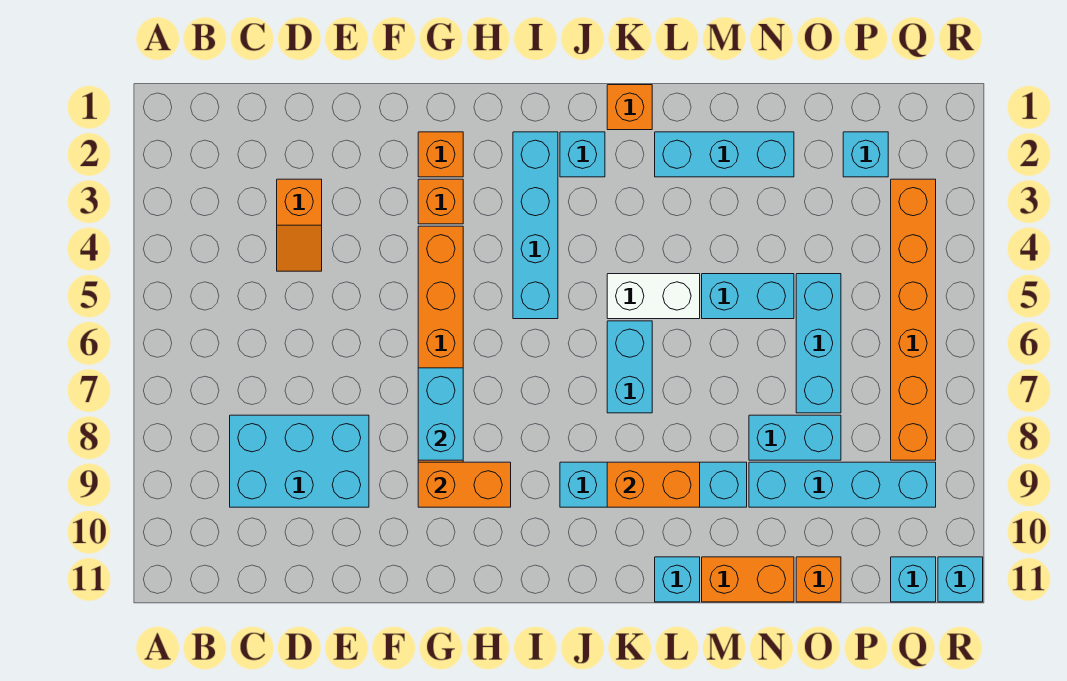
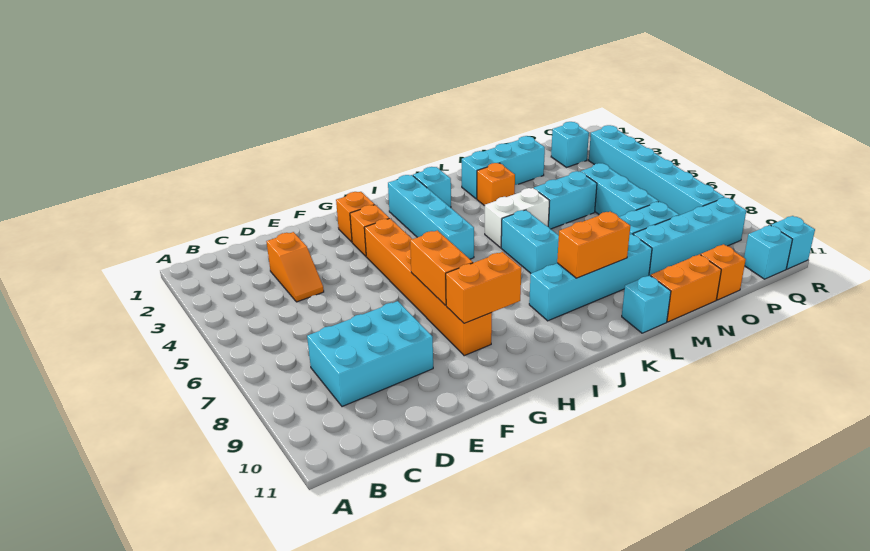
cyan 1x2 brick [418,368,463,460] -> orange 1x2 brick [410,230,473,305]
orange 1x1 brick [607,85,652,130] -> orange 1x1 brick moved to [477,163,515,206]
orange 1x6 brick [891,179,936,460] -> cyan 1x6 brick [589,125,725,215]

